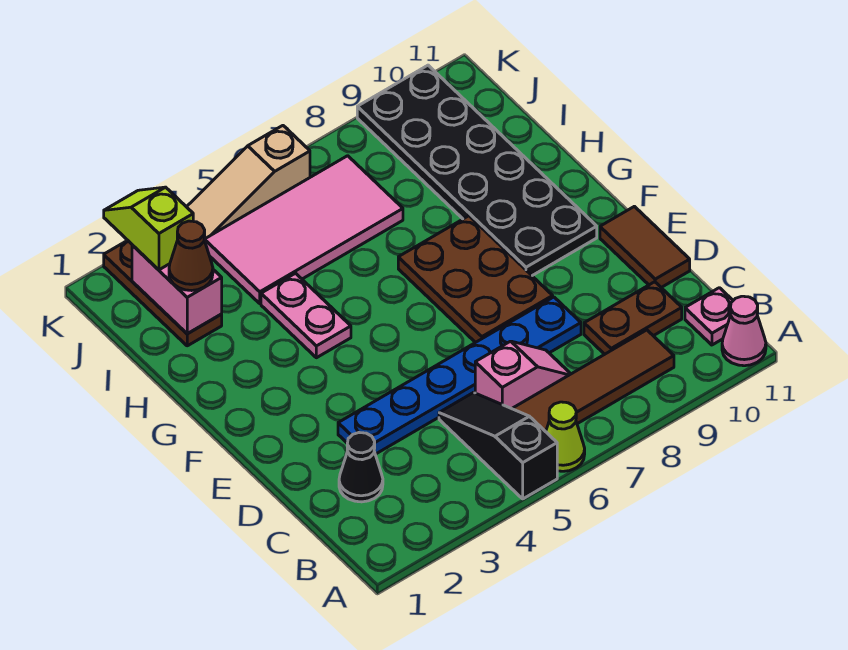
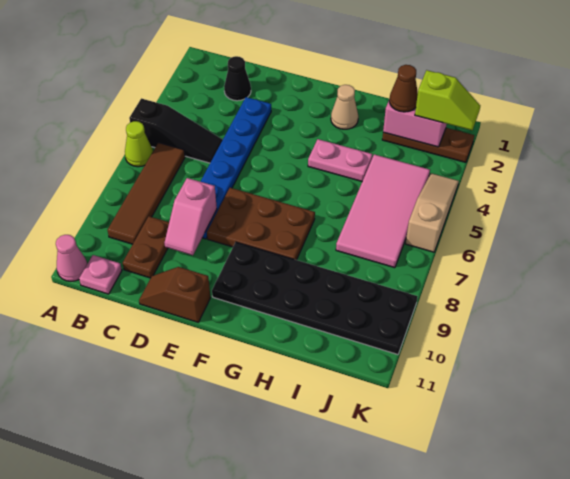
pink 1x2 slope [475,341,570,409] -> pink 1x2 slope moved to [164,178,217,255]
brown 1x2 tile [600,206,690,287] -> brown 1x2 slope [139,267,210,322]
none -> tan 1x1 cone [331,85,358,129]

